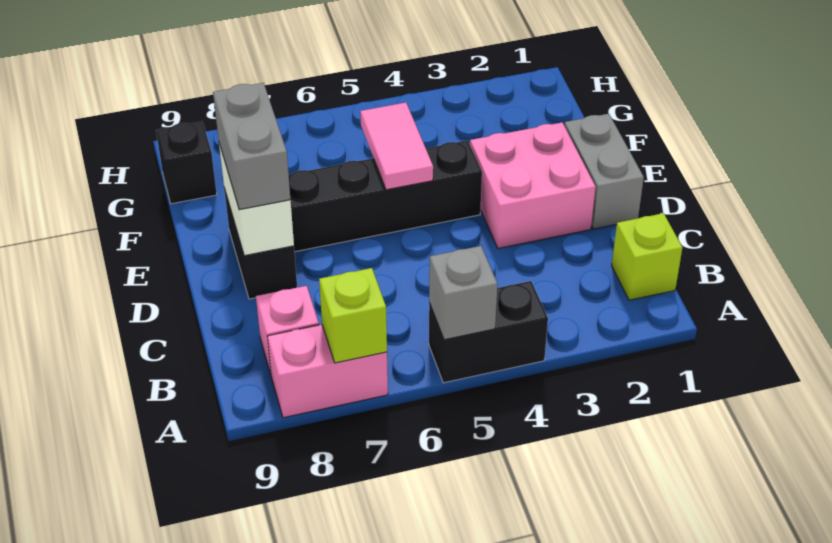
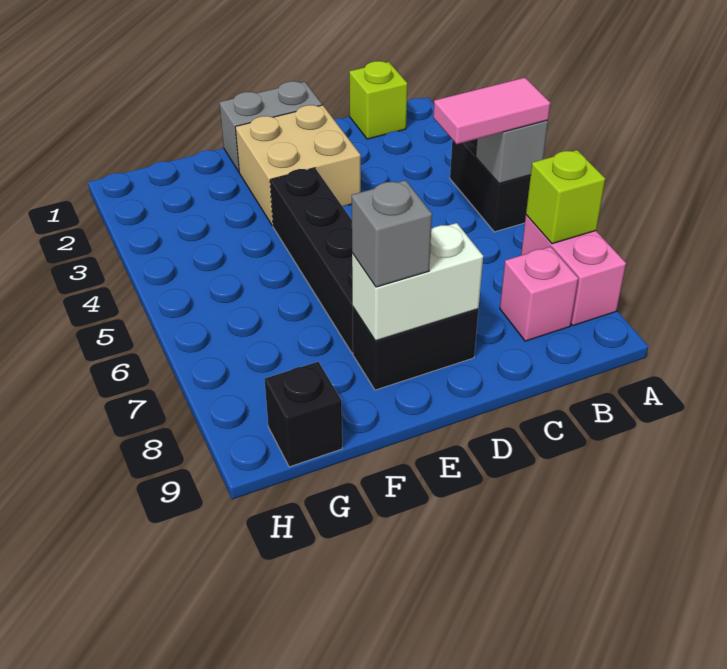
pink 2x2 brick [470,123,596,248] -> tan 2x2 brick [235,105,361,226]
grey 1x2 brick [213,83,290,210] -> grey 1x1 brick [352,180,432,287]
pink 1x2 tile [360,103,433,190] -> pink 1x2 tile moved to [433,78,550,144]

